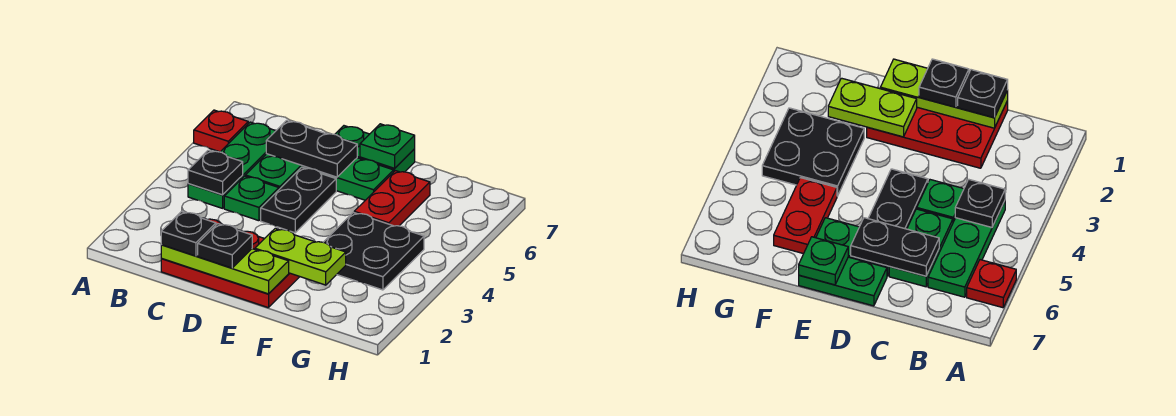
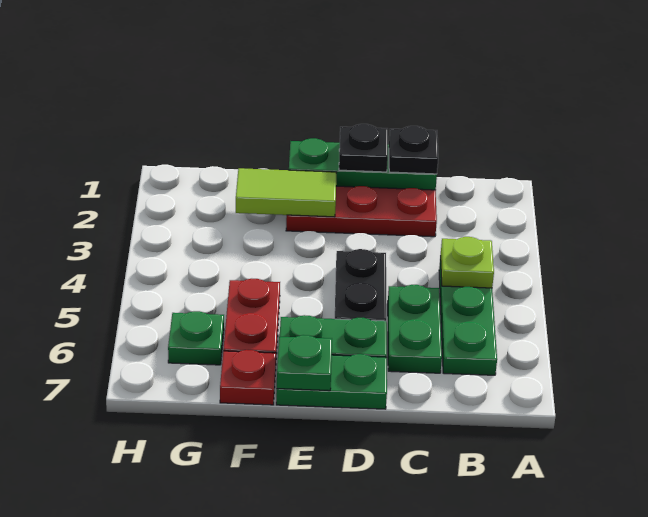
red 1x1 plate [194,110,248,152] -> red 1x1 plate moved to [220,350,276,405]
black 1x1 plate [188,150,243,195] -> lime 1x1 plate [441,237,494,288]
lime 1x3 plate [161,245,289,294] -> green 1x3 plate [289,138,437,190]
green 1x1 plate [224,176,279,221] -> green 1x1 plate moved to [168,311,224,365]
black 1x2 plate [266,121,357,177] -> none
lime 1x2 plate [255,229,346,285] -> lime 1x2 tile [236,168,336,217]
black 2x2 plate [324,212,424,290] -> none

